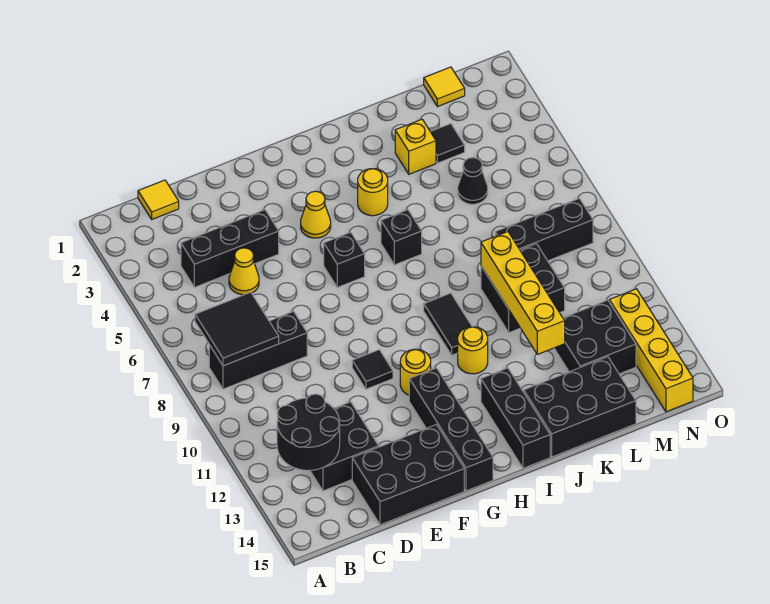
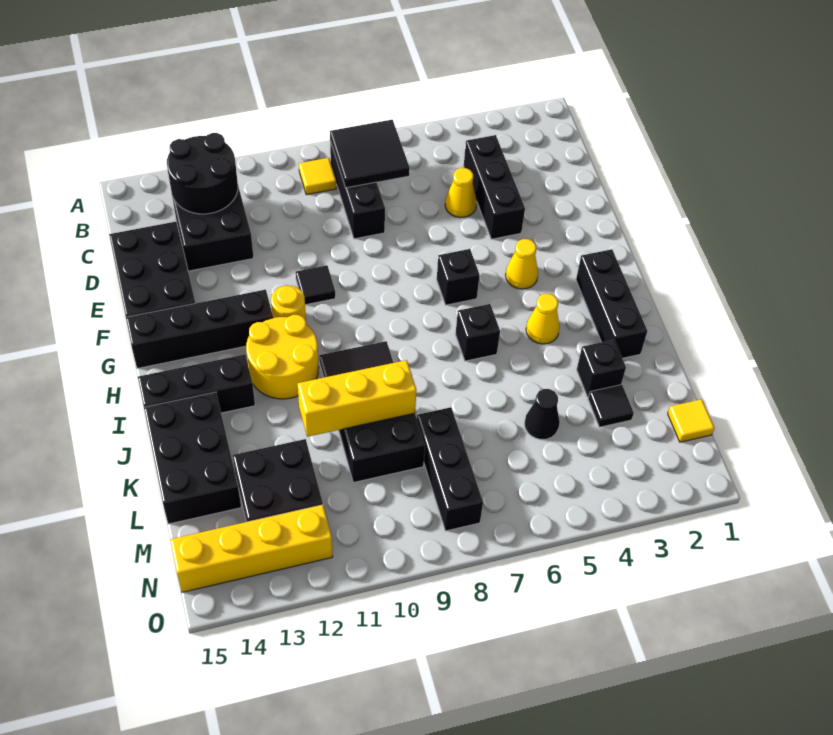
yellow 1x1 tile [138,180,179,219] -> yellow 1x1 tile moved to [299,158,336,195]
none -> black 1x3 brick [576,249,647,358]
yellow 1x1 round brick [358,169,388,216] -> yellow 1x1 cone [526,294,560,344]
yellow 1x1 round brick [458,327,488,374] -> yellow 2x2 round brick [246,315,319,399]
yellow 1x1 brick [395,119,436,174] -> black 1x1 brick [577,340,626,397]
yellow 1x4 brick [481,232,565,354] -> yellow 1x3 brick [298,360,417,437]

